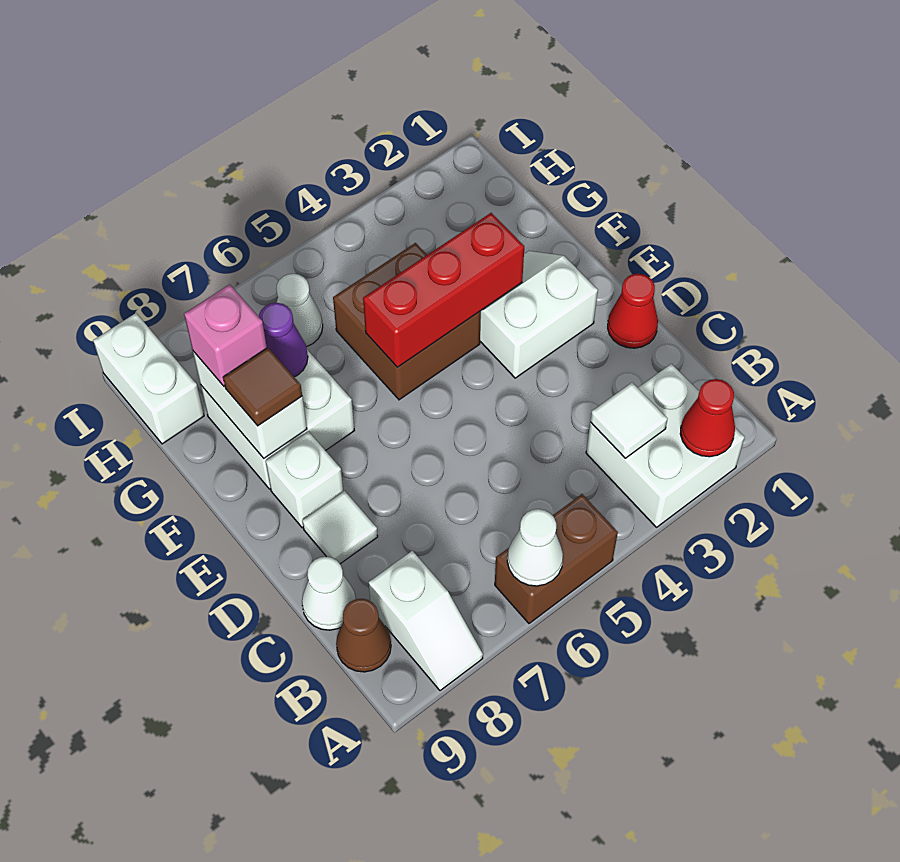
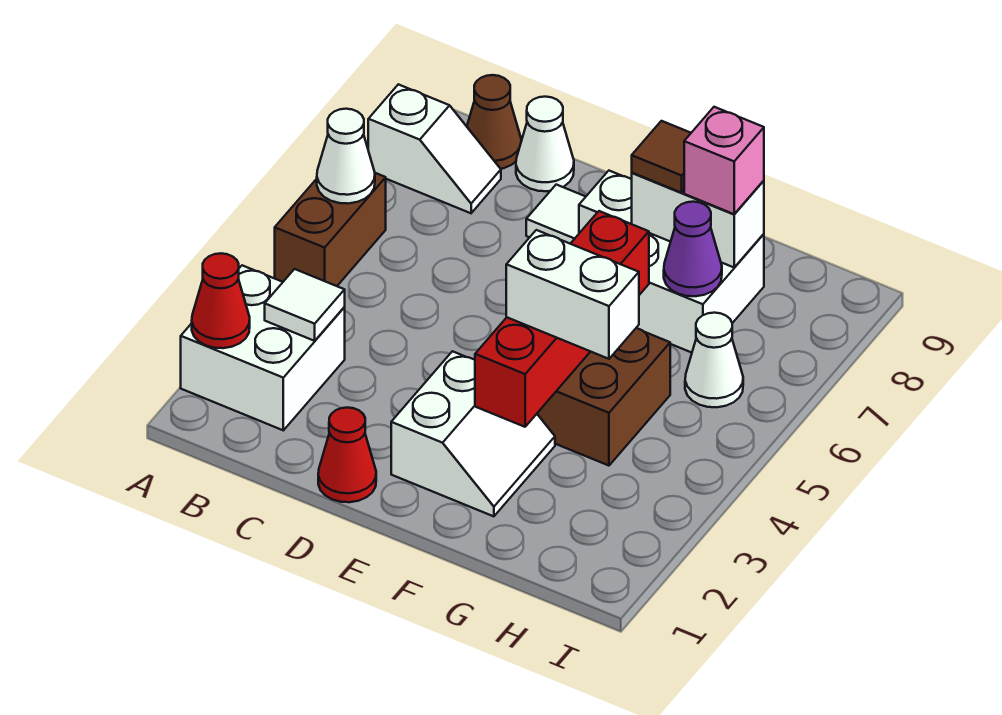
white 1x2 slope [369,551,483,691] -> white 1x2 slope turned to [368,84,501,213]
red 1x3 brick [363,213,524,367] -> red 1x4 brick [475,211,649,427]
white 1x2 brick [93,313,204,444] -> white 1x2 brick moved to [506,230,639,359]

